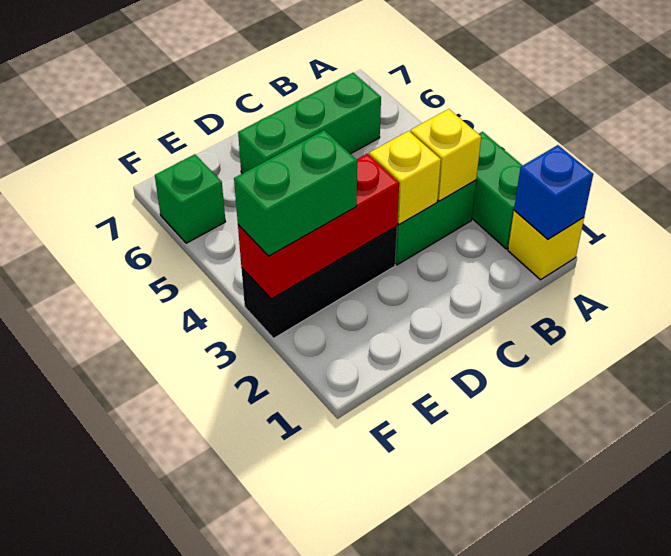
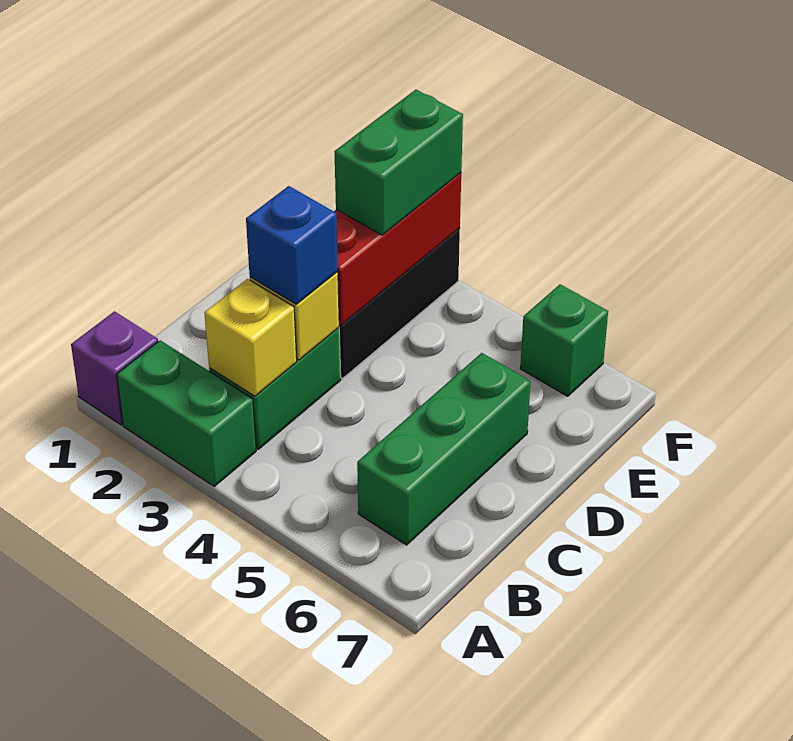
yellow 1x1 brick [508,210,584,280] -> purple 1x1 brick [71,311,158,425]
blue 1x1 brick [514,145,593,239] -> blue 1x1 brick moved to [246,186,338,304]

